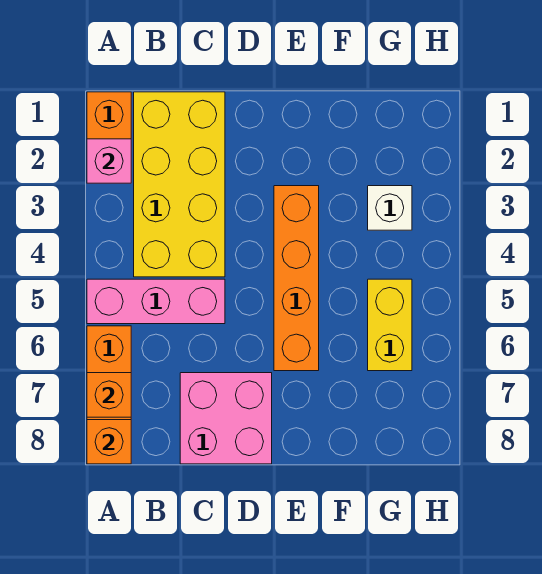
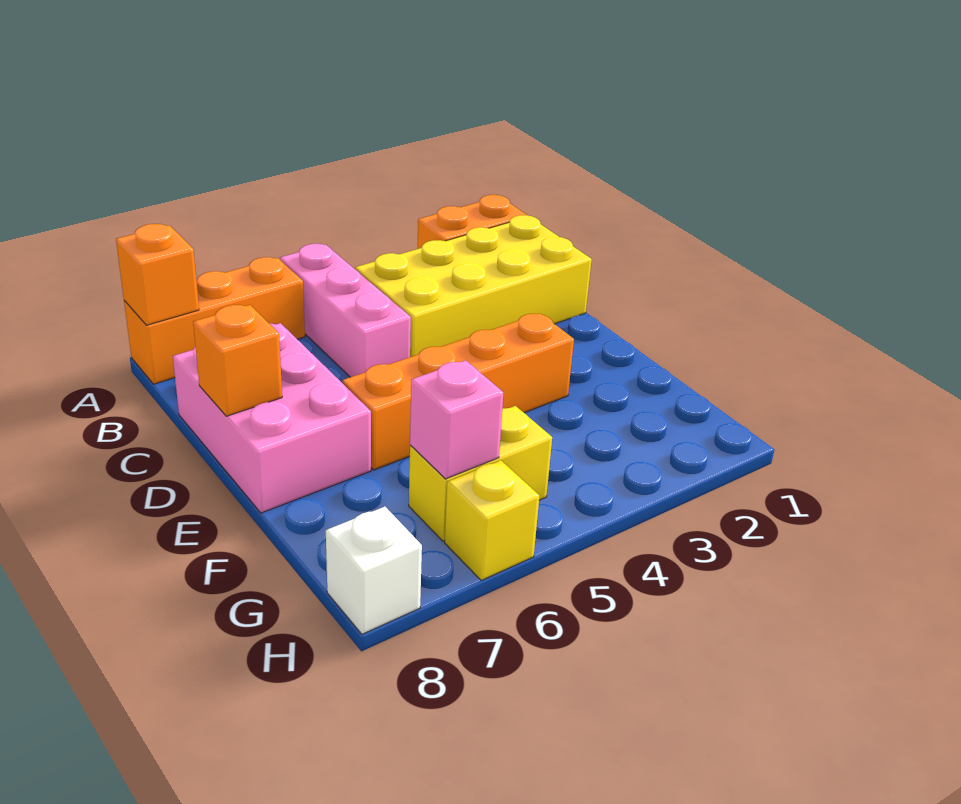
pink 1x1 brick [87,139,131,183] -> pink 1x1 brick moved to [410,360,504,479]
orange 1x1 brick [87,373,131,417] -> orange 1x1 brick moved to [193,305,282,416]
pink 2x2 brick [180,373,272,464] -> pink 2x3 brick [173,323,371,513]
white 1x1 brick [368,186,412,230] -> white 1x1 brick moved to [326,507,422,634]
none -> yellow 1x1 brick [445,460,539,581]

